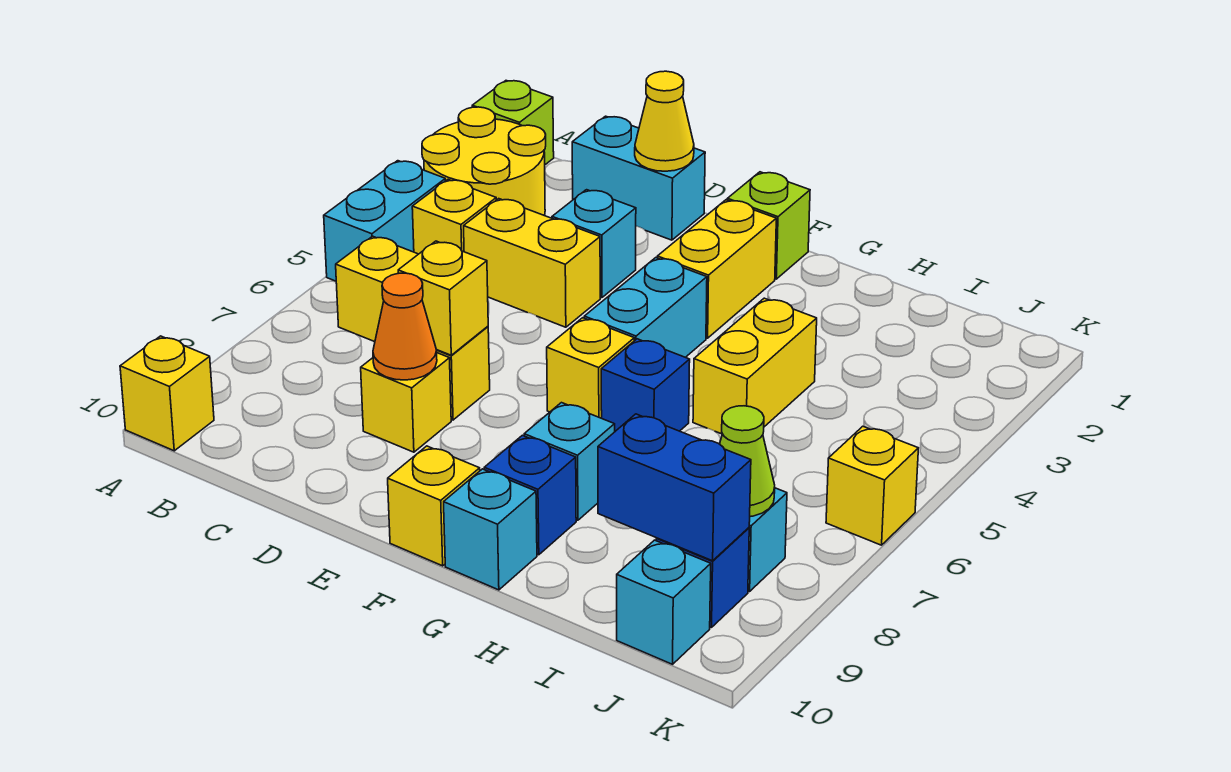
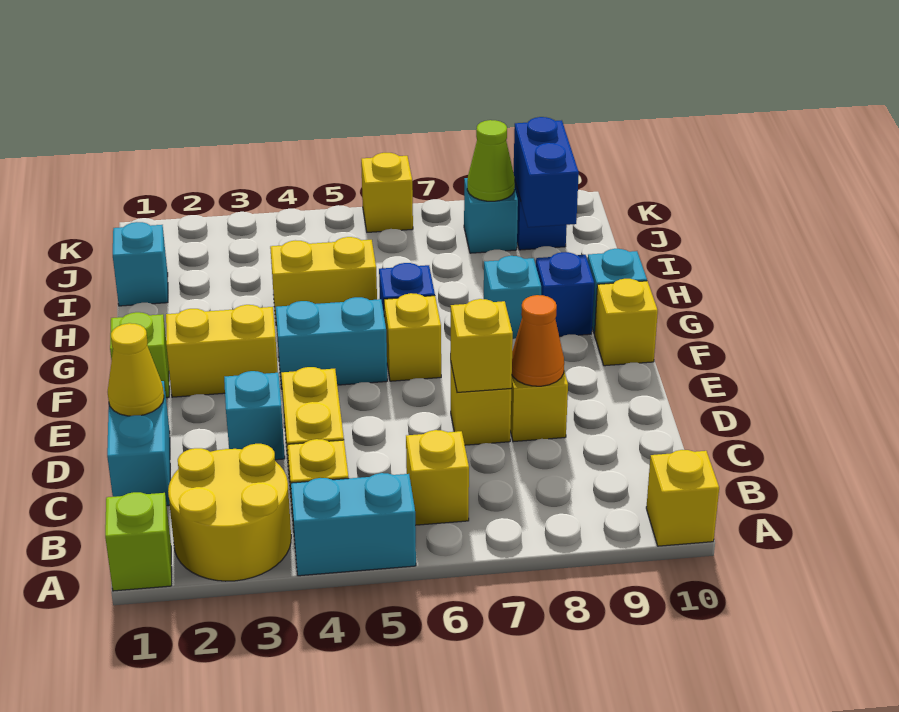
cyan 1x1 brick [617,540,711,664] -> cyan 1x1 brick moved to [113,222,168,306]

